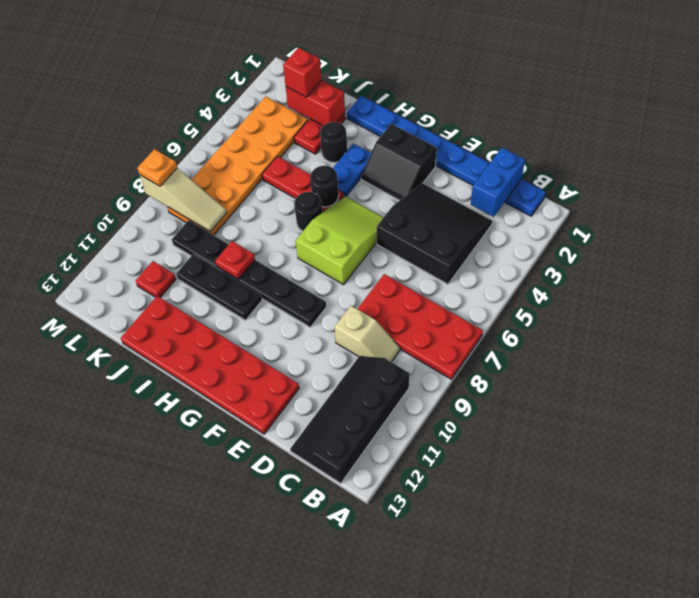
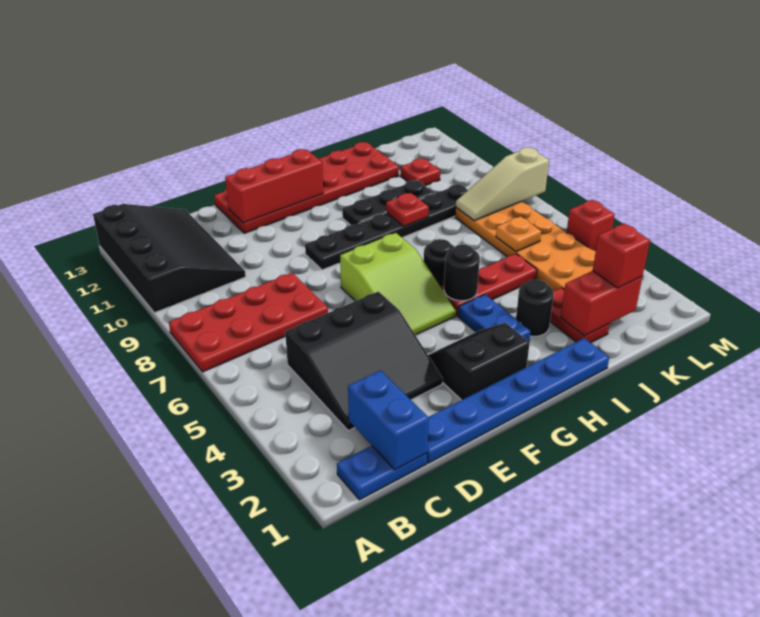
black 2x4 slope [290,356,410,483] -> black 3x4 slope [93,204,246,313]
tan 1x2 slope [335,306,400,362] -> none
none -> red 1x3 brick [225,149,323,223]
none -> red 1x1 brick [567,200,615,251]
orange 1x1 plate [137,149,177,186] -> orange 1x1 plate moved to [496,216,541,252]

